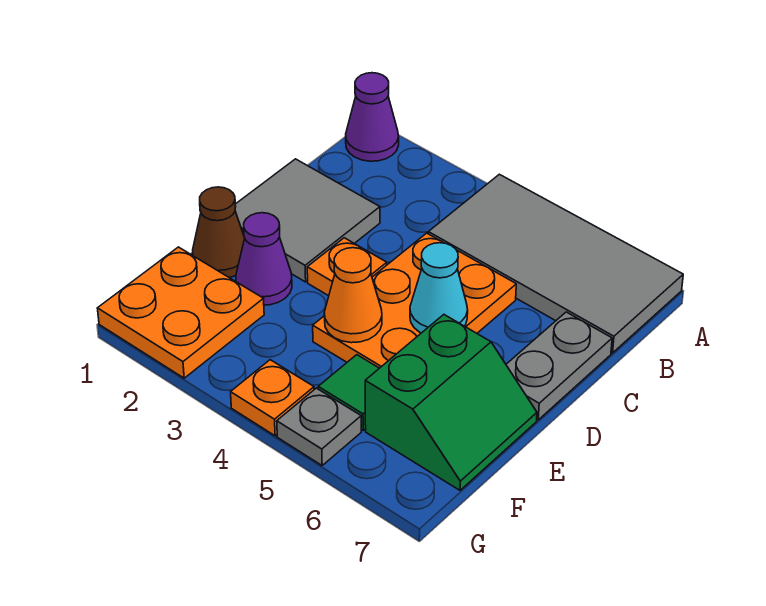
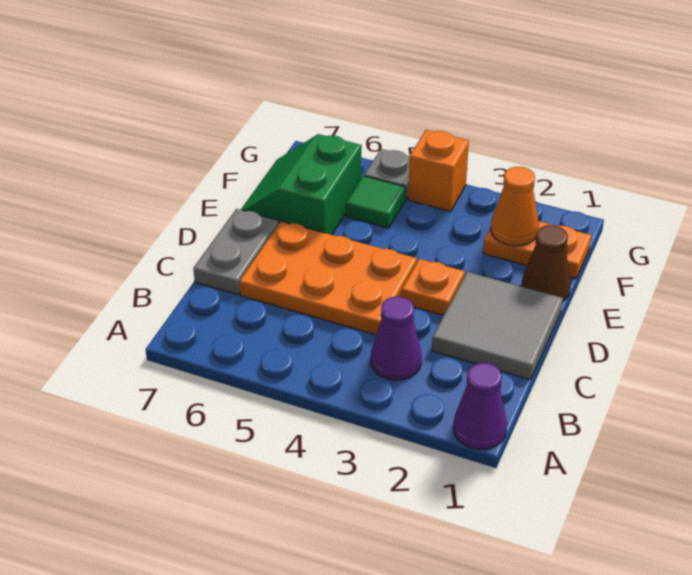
grey 2x4 tile [428,174,683,353] -> none
orange 2x3 plate [313,233,516,368] -> orange 2x3 plate turned to [239,221,417,335]
cyan 1x1 cone [410,243,468,333] -> none
purple 1x1 cone [236,213,292,305] -> purple 1x1 cone moved to [371,297,422,380]
orange 1x1 cone [324,248,382,343] -> orange 1x1 cone moved to [491,167,539,246]
orange 2x2 plate [97,247,264,378] -> orange 1x2 plate [483,221,591,279]
orange 1x1 plate [231,360,314,436] -> orange 1x1 brick [408,130,469,211]

